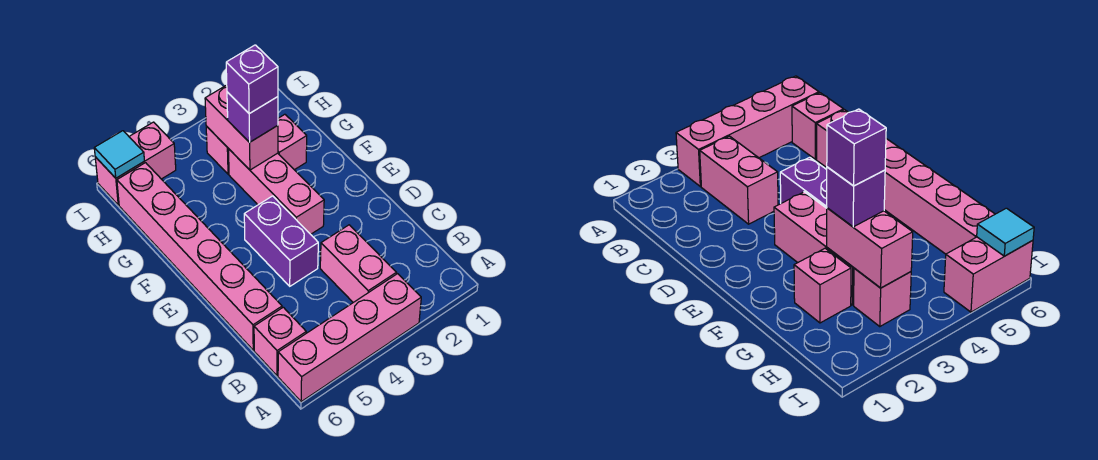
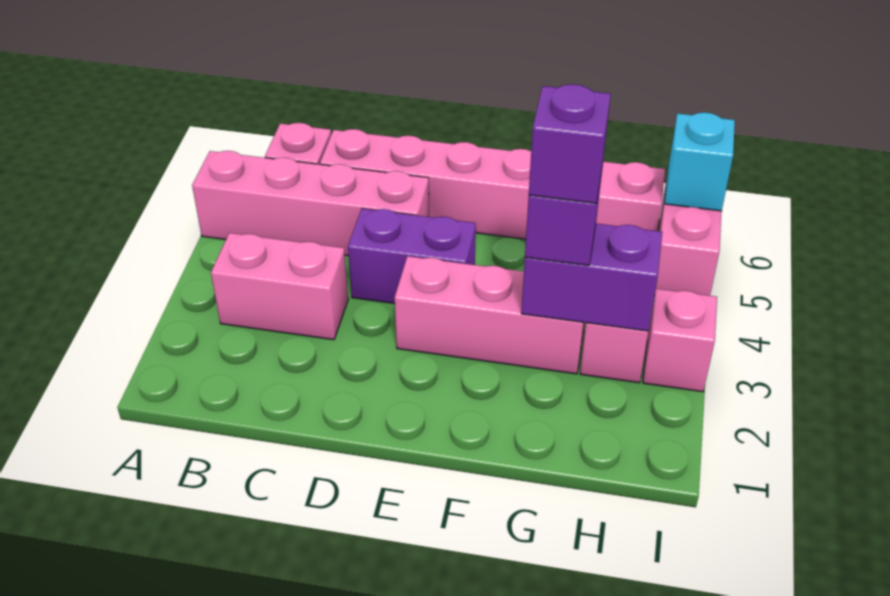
pink 1x4 brick [278,274,421,402] -> pink 1x4 brick turned to [192,151,429,256]
pink 1x1 brick [278,114,307,170] -> pink 1x1 brick moved to [643,289,717,392]
pink 1x2 brick [205,85,278,170] -> purple 1x2 brick [521,224,662,331]
cyan 1x1 tile [94,131,144,178] -> cyan 1x1 brick [665,112,735,211]

